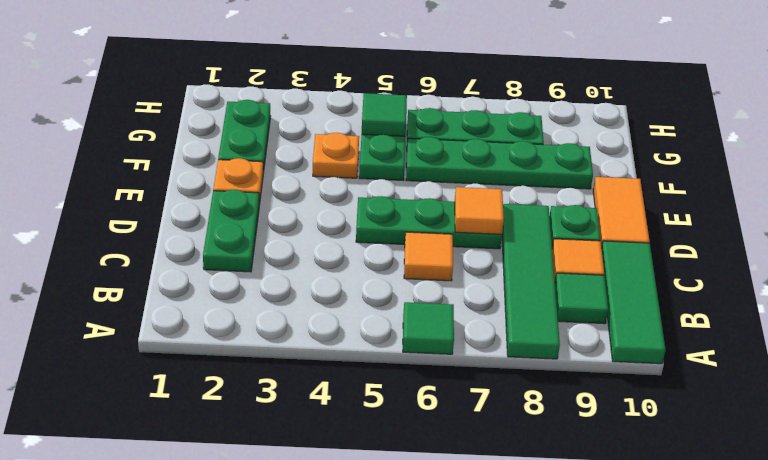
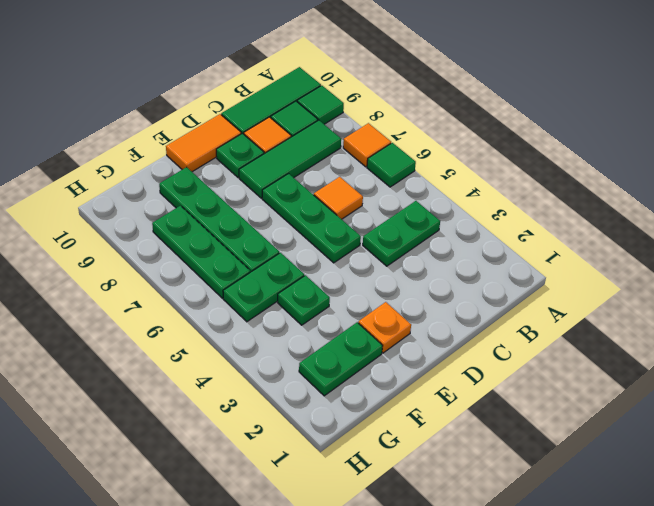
green 1x4 tile [502,204,560,359] -> green 1x3 tile [239,120,341,198]
green 1x2 plate [203,190,259,272] -> green 1x2 plate moved to [363,201,440,266]
orange 1x1 tile [455,187,504,234] -> orange 1x1 tile moved to [343,123,391,167]
orange 1x1 plate [313,133,359,178] -> green 1x1 plate [278,275,330,325]
green 1x1 tile [362,93,407,136] -> green 1x1 tile moved to [297,86,344,124]

